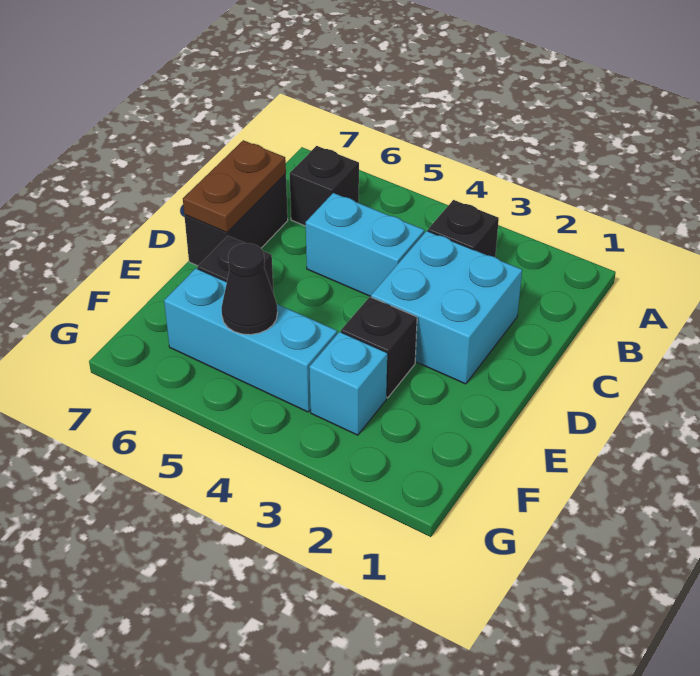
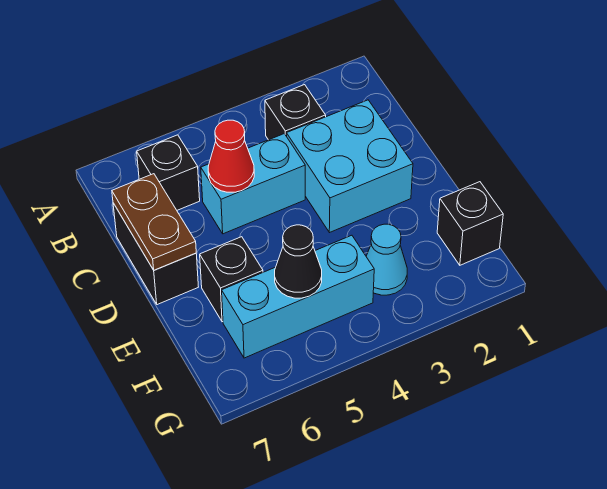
none -> red 1x1 cone [208,120,254,192]
black 1x1 brick [341,297,417,398] -> black 1x1 brick moved to [437,182,503,265]
cyan 1x1 brick [309,332,387,435] -> cyan 1x1 cone [366,224,407,295]

